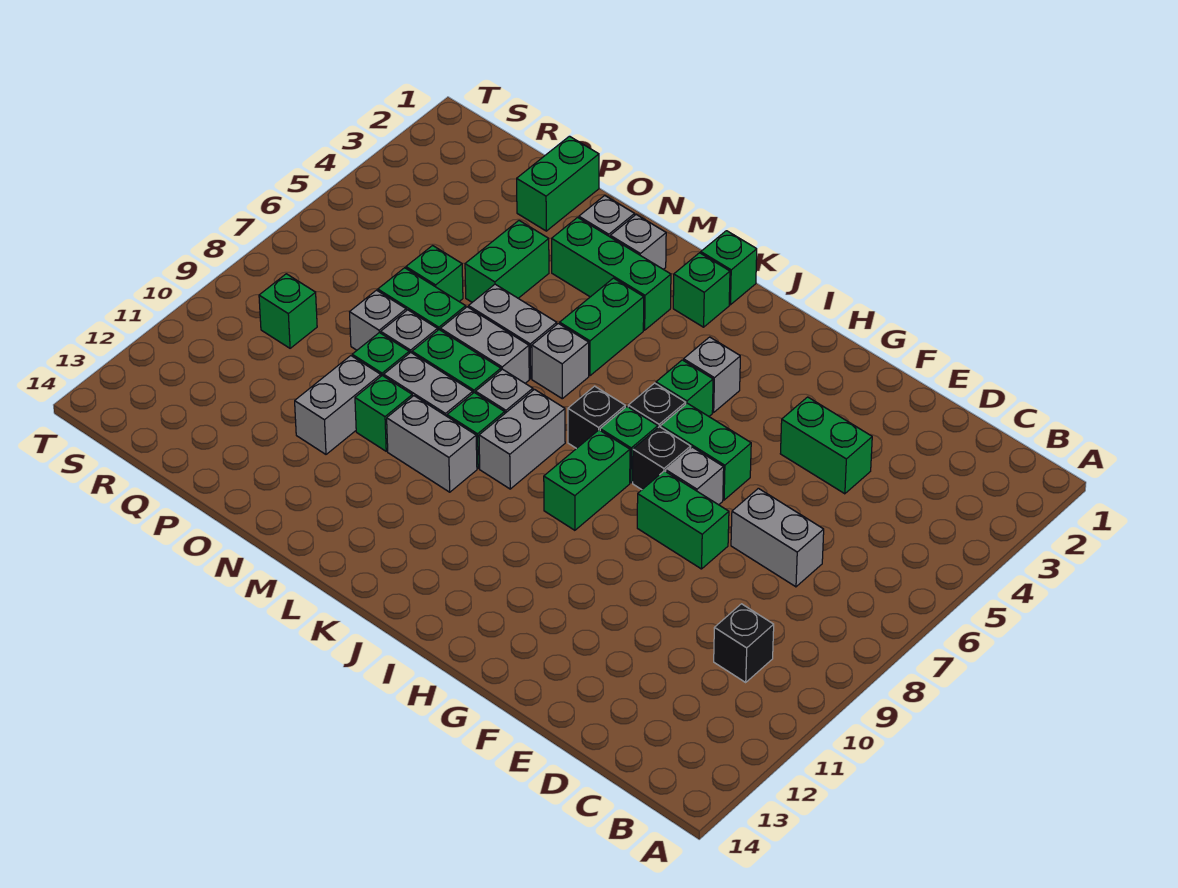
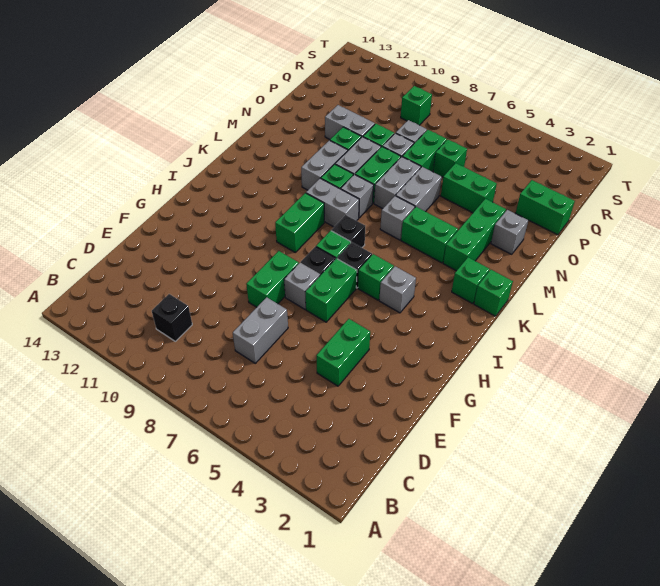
green 1x2 brick [544,430,630,530] -> green 1x2 brick turned to [275,193,324,252]
grey 1x1 brick [610,215,666,269] -> none

